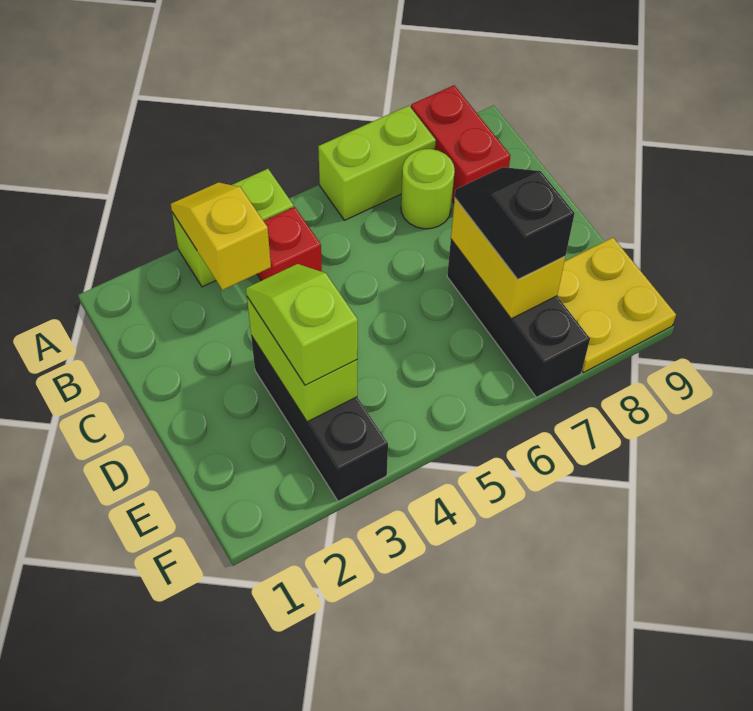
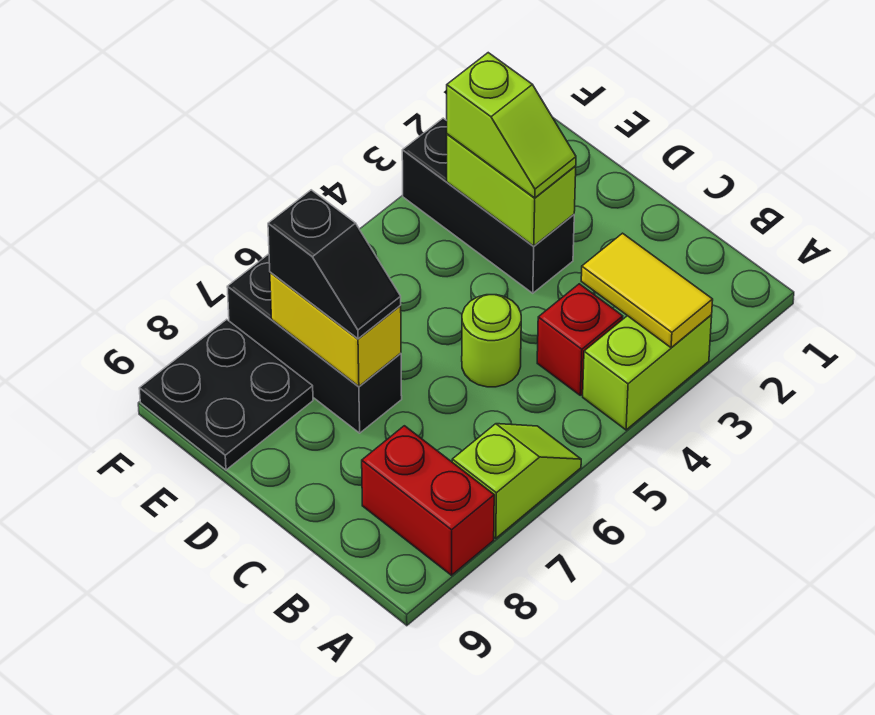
yellow 1x2 slope [171,183,271,290] -> yellow 1x2 tile [581,233,713,348]
lime 1x2 brick [318,106,436,220] -> lime 1x2 slope [452,424,581,538]
lime 1x1 round brick [401,149,455,229] -> lime 1x1 round brick moved to [462,295,521,387]
yellow 2x2 plate [557,238,676,373] -> black 2x2 plate [139,319,313,470]

